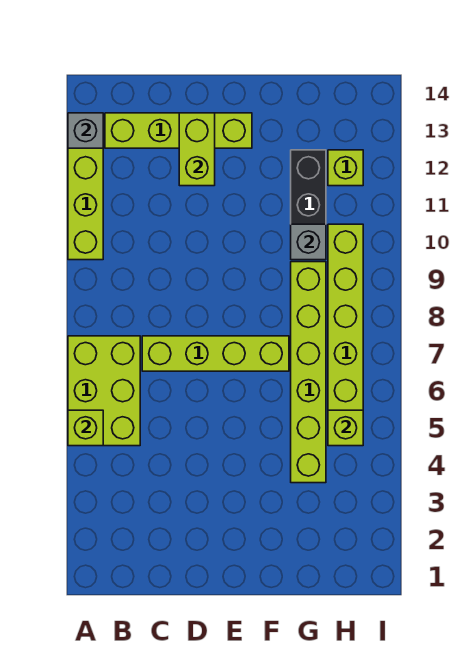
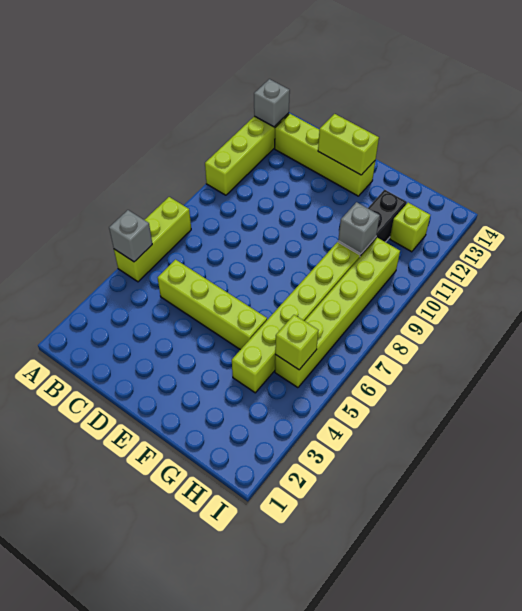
lime 2x3 brick [68,336,140,446] -> lime 1x3 brick [114,197,191,282]
lime 1x1 brick [68,410,103,446] -> grey 1x1 brick [109,210,152,262]
lime 1x4 brick [142,336,289,371] -> lime 1x4 brick moved to [158,260,267,350]
lime 1x2 brick [179,113,215,186] -> lime 1x2 brick turned to [318,114,379,175]

